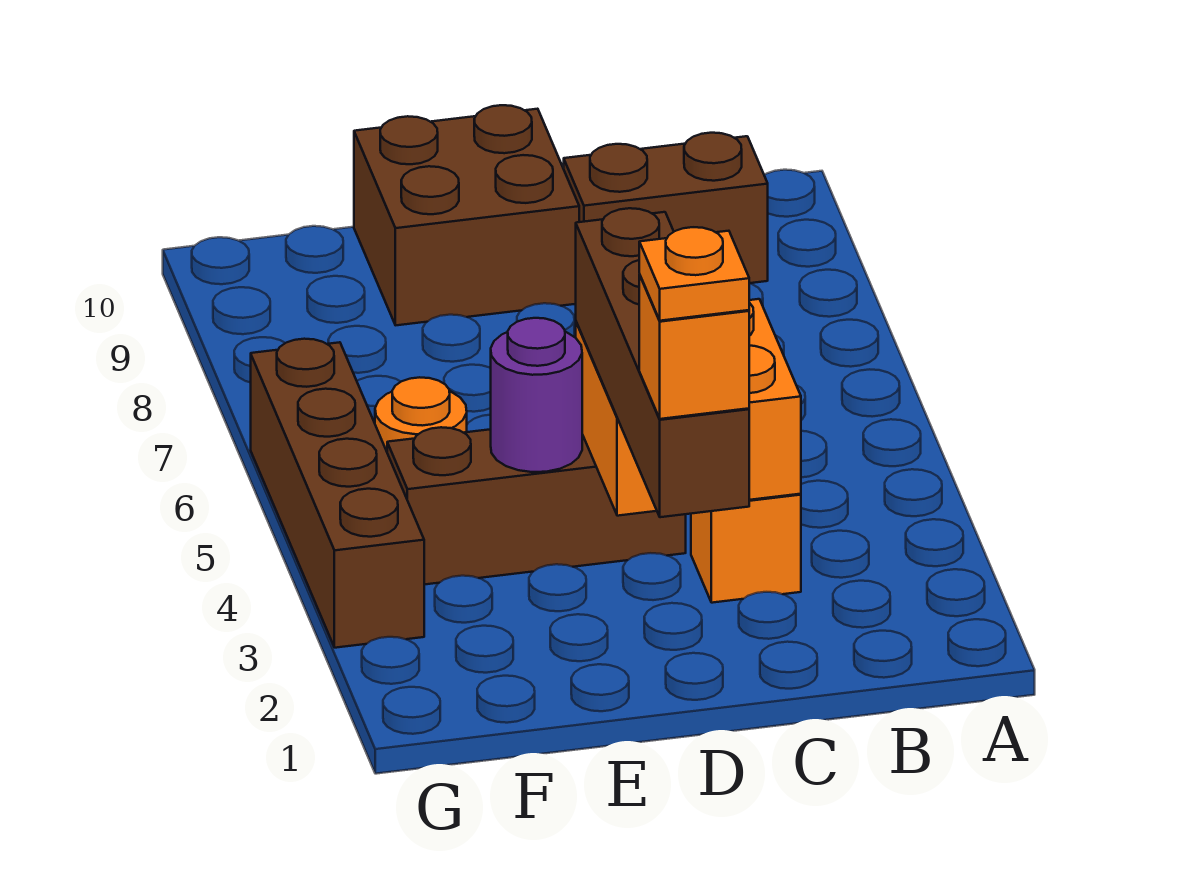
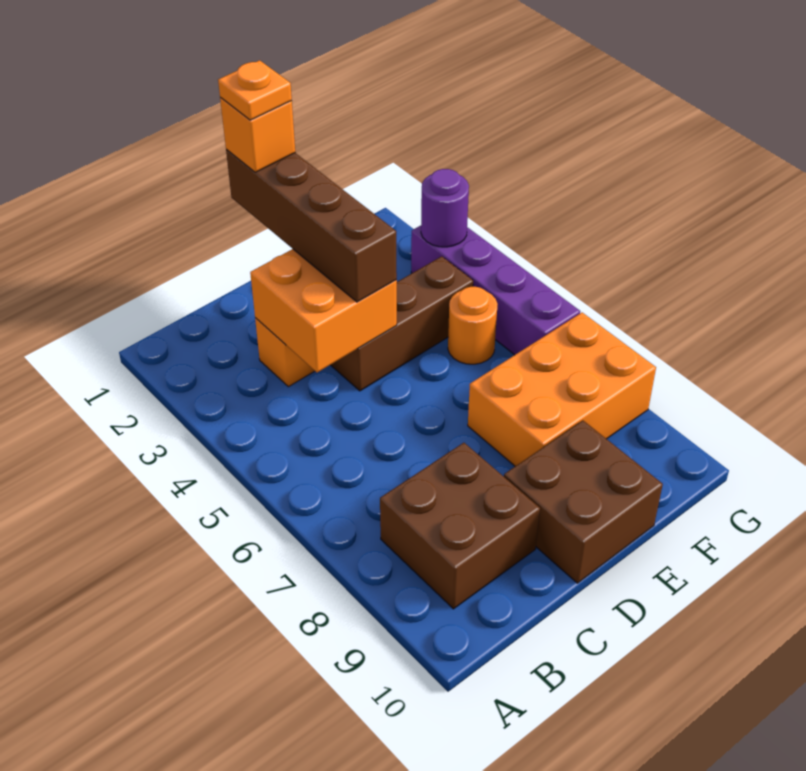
brown 1x2 brick [564,133,768,283] -> brown 2x2 brick [380,443,540,609]
purple 1x1 round brick [491,318,582,472] -> purple 1x1 round brick moved to [421,169,469,247]
none -> orange 2x3 brick [468,313,656,466]
brown 1x4 brick [251,339,424,648] -> purple 1x4 brick [411,226,580,355]

